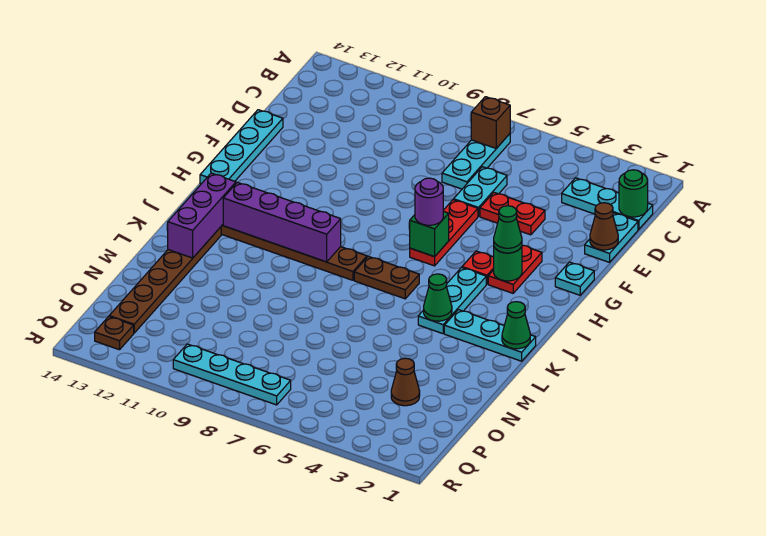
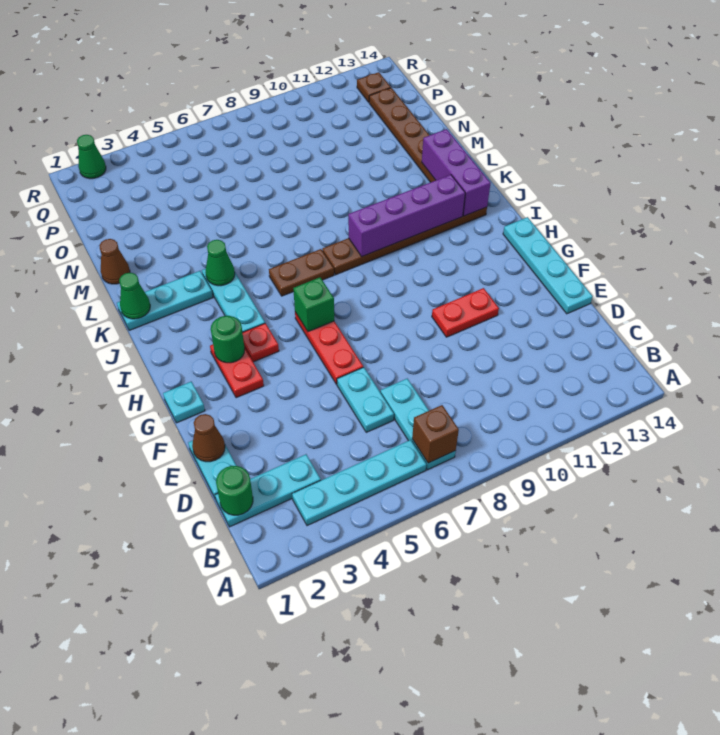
red 1x2 plate [480,193,545,235] -> red 1x2 plate moved to [432,288,499,337]
green 1x1 cone [494,206,522,253] -> green 1x1 cone moved to [77,135,106,179]
purple 1x1 round brick [415,178,443,225] -> none
brown 1x1 cone [391,358,420,406] -> brown 1x1 cone moved to [99,239,130,284]
cyan 1x4 plate [173,344,291,405] -> cyan 1x4 plate moved to [292,440,427,526]

